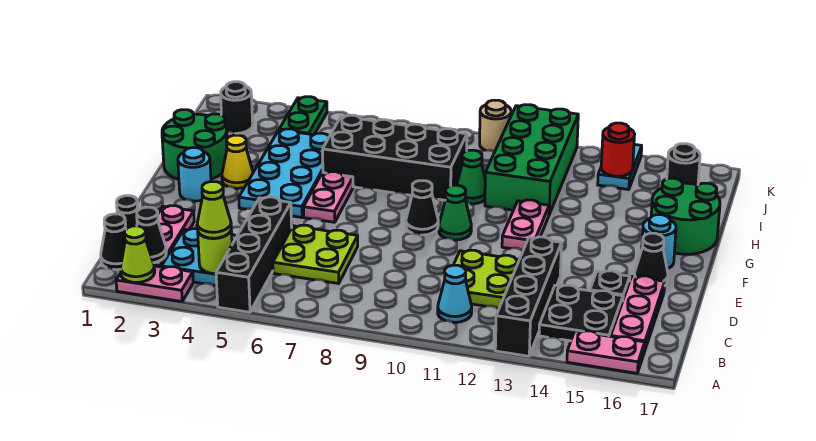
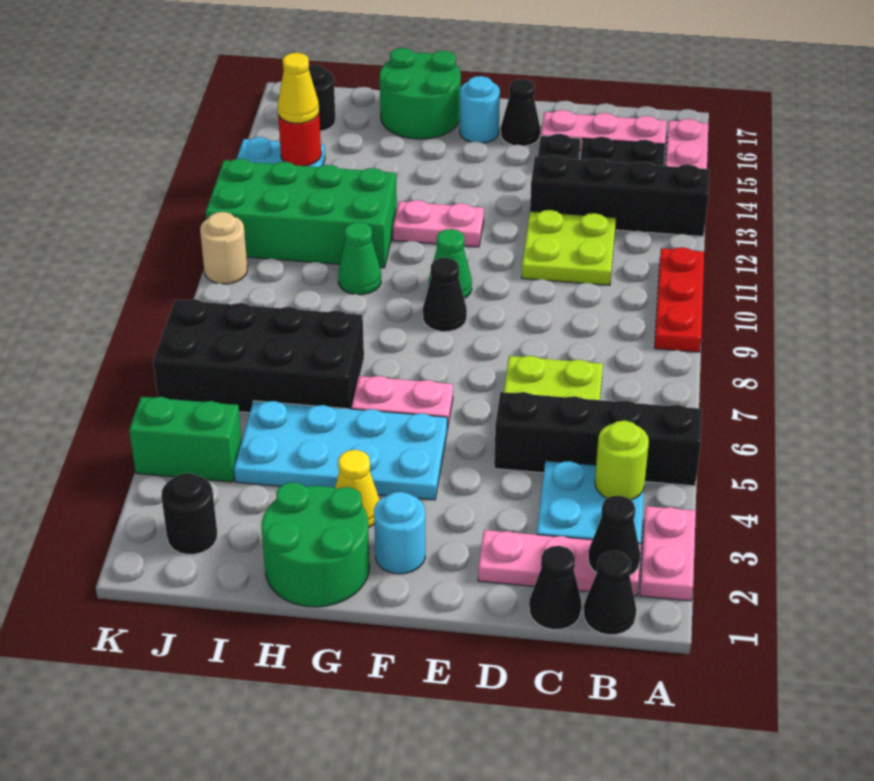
lime 1x1 cone [121,226,155,283] -> none
none -> red 1x3 plate [655,247,704,352]
lime 1x1 cone [197,182,231,238] -> none
cyan 1x1 cone [438,265,472,322] -> none
black 2x4 brick [323,115,467,200] -> black 2x4 brick turned to [153,299,364,413]
green 1x2 plate [279,97,327,135] -> green 1x2 brick [129,397,242,482]
none -> yellow 1x1 cone [278,53,319,123]

